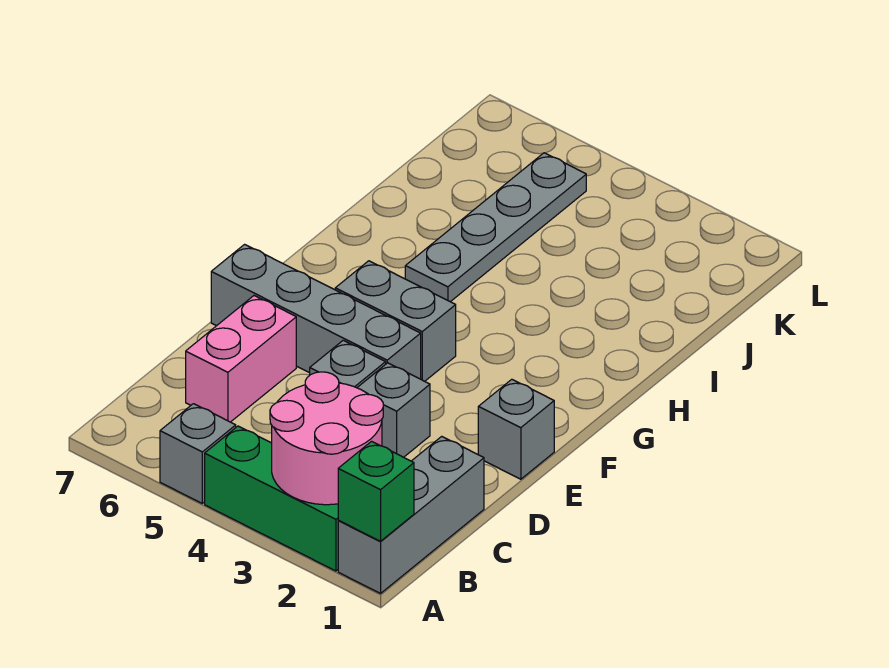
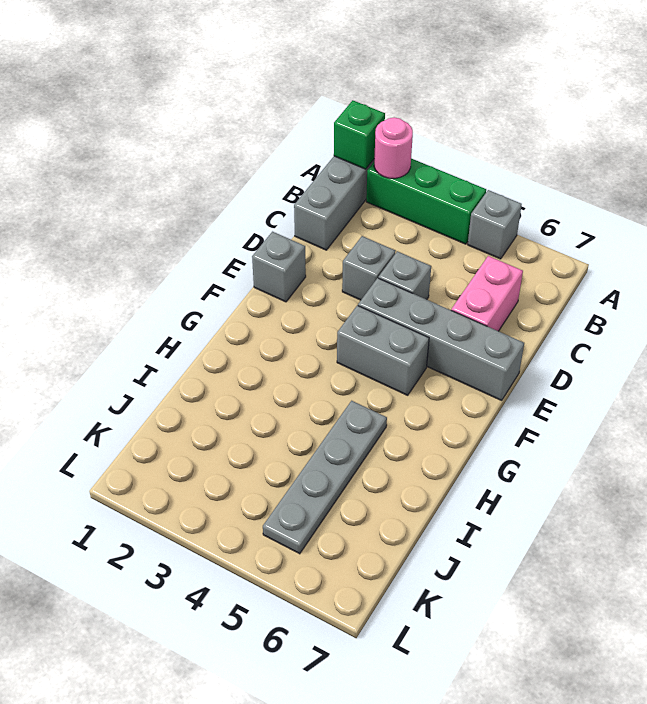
pink 2x2 round brick [270,372,383,505] -> pink 1x1 round brick [374,117,413,178]

